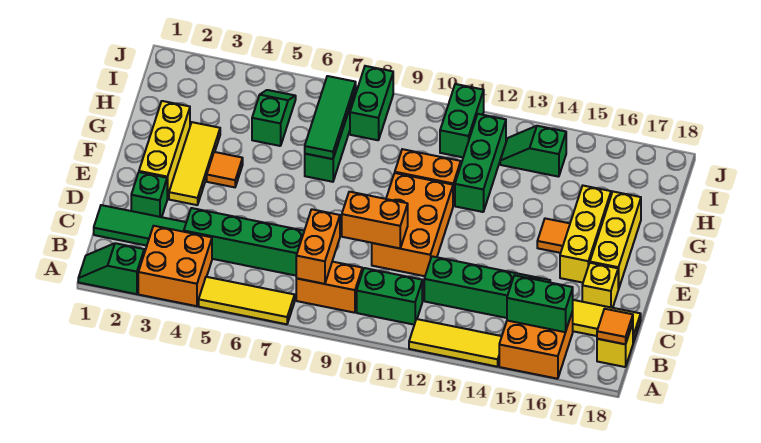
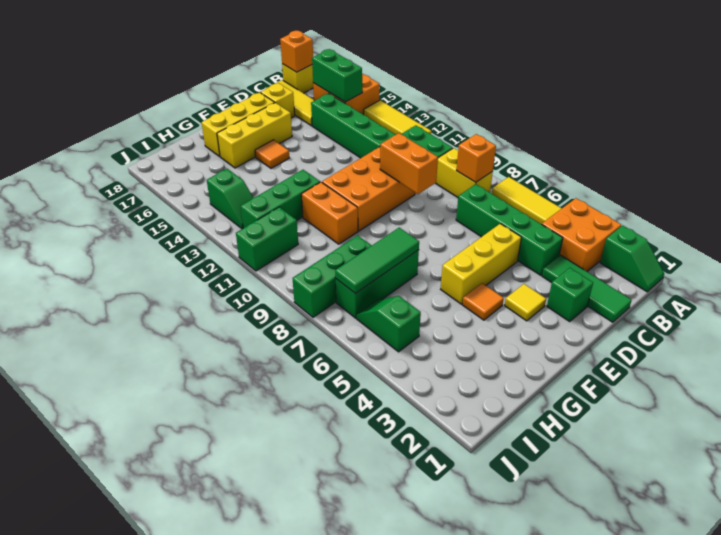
orange 1x2 brick [296,262,362,313] -> yellow 1x2 brick [436,148,493,197]
orange 1x2 brick [296,209,340,284] -> orange 1x1 brick [456,134,496,182]
orange 1x1 tile [597,309,633,344] -> orange 1x1 brick [280,31,313,72]
yellow 1x3 brick [139,101,190,199] -> yellow 1x3 brick moved to [441,224,522,304]
yellow 1x3 tile [169,122,220,205] -> yellow 1x1 tile [505,284,546,321]
green 1x2 slope [252,90,296,146] -> green 1x2 slope turned to [357,296,421,352]
green 1x2 brick [350,66,393,140] -> green 1x3 brick [293,235,372,317]

